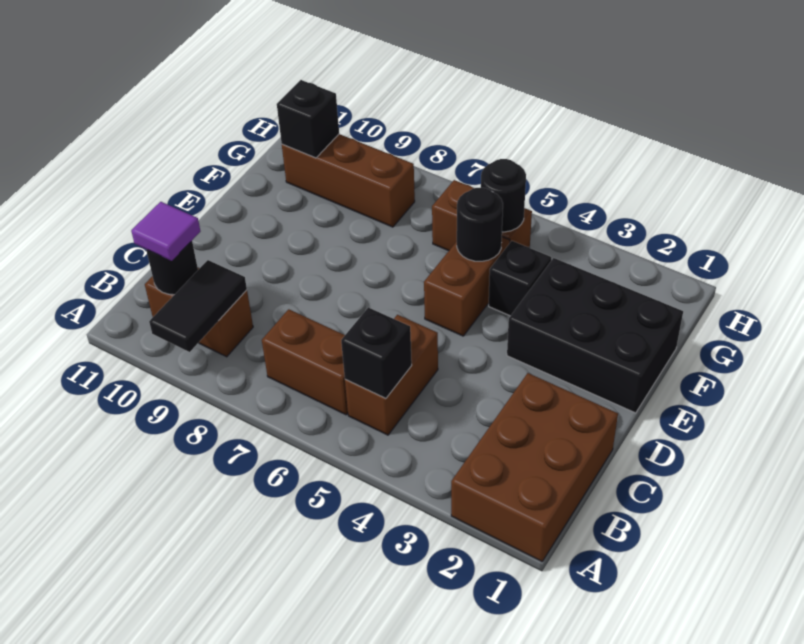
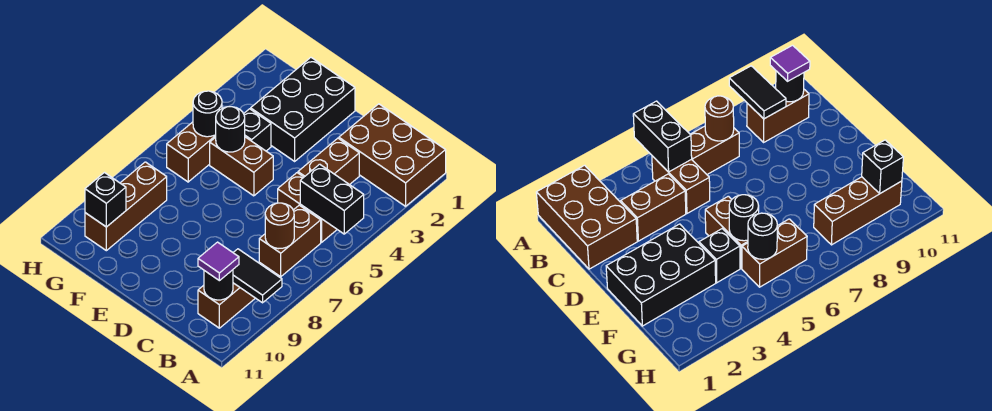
black 1x1 brick [341,307,412,399] -> black 1x2 brick [300,164,364,234]
none -> brown 1x1 round brick [265,203,294,249]
none -> brown 1x2 brick [298,138,359,185]

